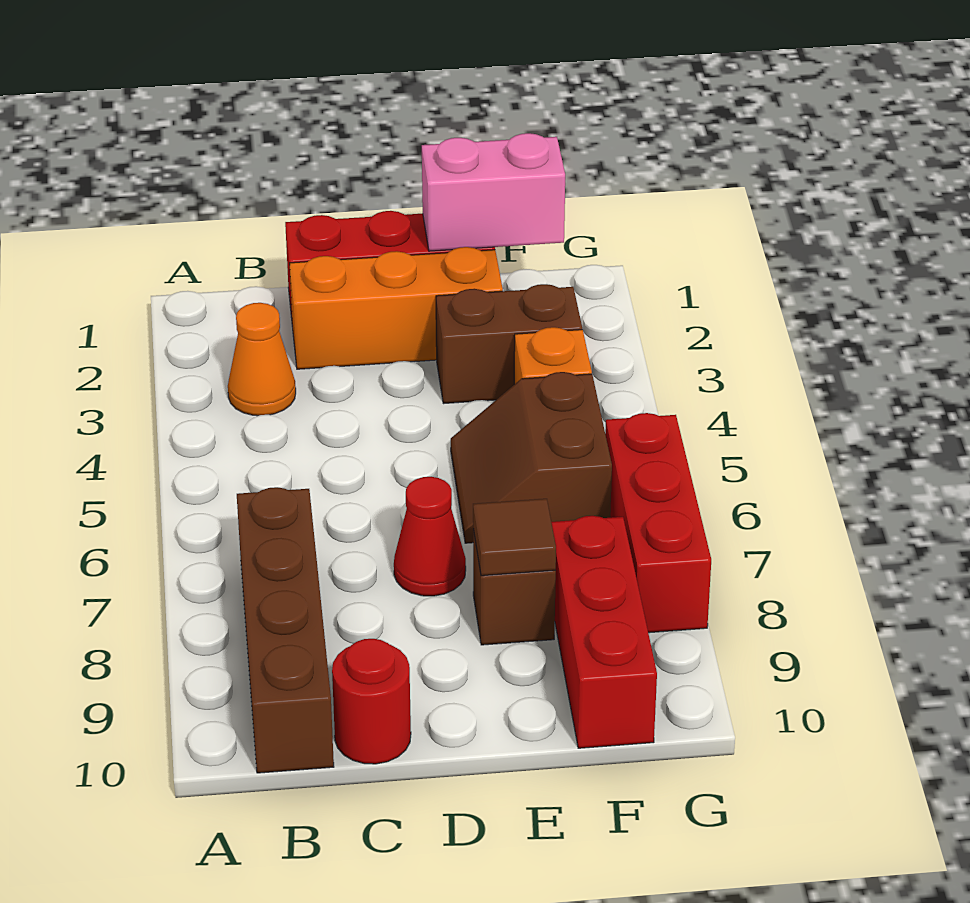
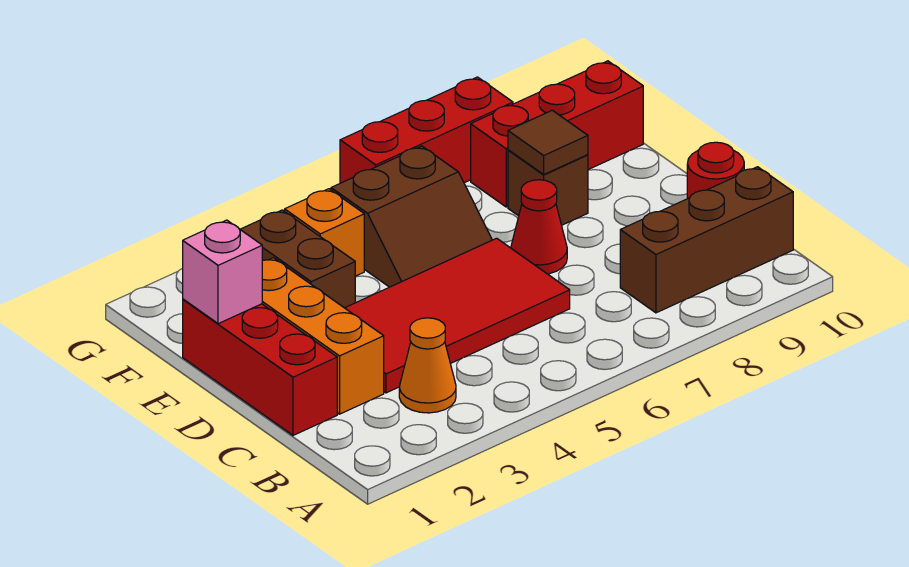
brown 1x4 brick [237,487,334,773] -> brown 1x3 brick [620,167,793,313]
none -> red 2x4 tile [345,238,570,393]
pink 1x2 brick [422,133,565,251] -> pink 1x1 brick [183,220,262,324]

